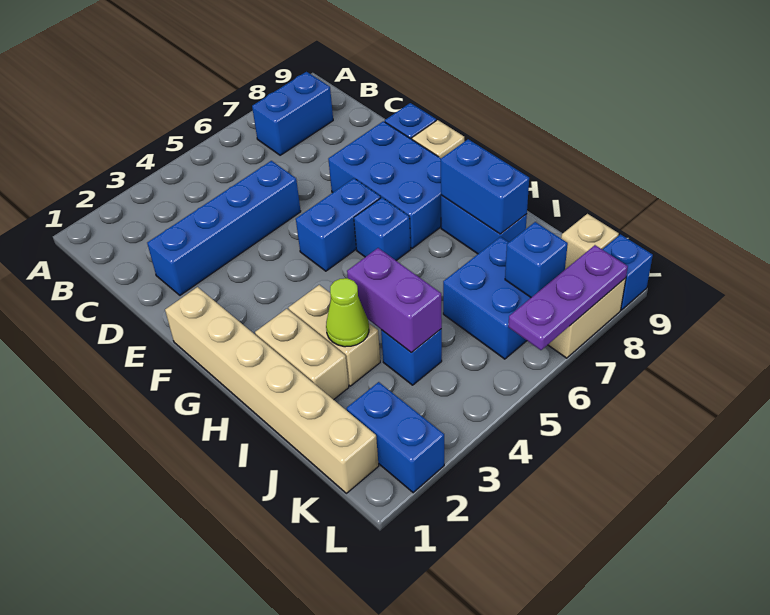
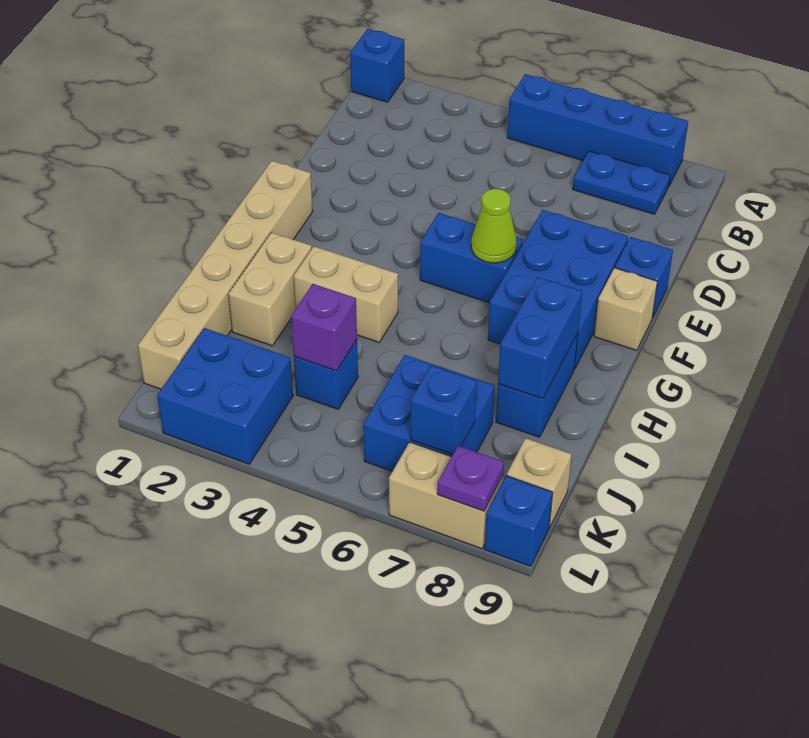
blue 1x2 brick [252,72,333,155] -> blue 1x2 plate [573,151,670,214]
blue 1x4 brick [147,161,301,295] -> blue 1x4 brick moved to [507,74,688,185]
blue 1x1 brick [354,198,411,260] -> blue 1x1 brick moved to [350,29,404,102]
tan 1x2 brick [289,285,380,386] -> tan 1x2 brick turned to [293,246,398,342]
lime 1x1 cone [326,278,369,347] -> lime 1x1 cone moved to [471,189,517,263]
purple 1x2 brick [347,248,442,353] -> purple 1x1 brick [291,284,357,371]
blue 1x2 brick [347,382,444,493] -> blue 2x2 brick [157,328,293,464]
purple 1x3 plate [508,245,628,350] -> purple 1x1 plate [437,446,504,511]

